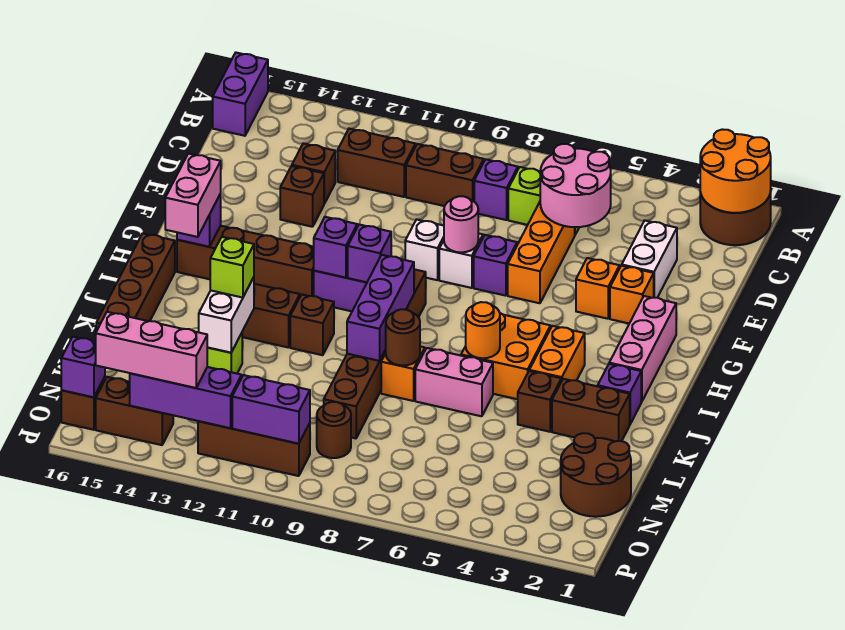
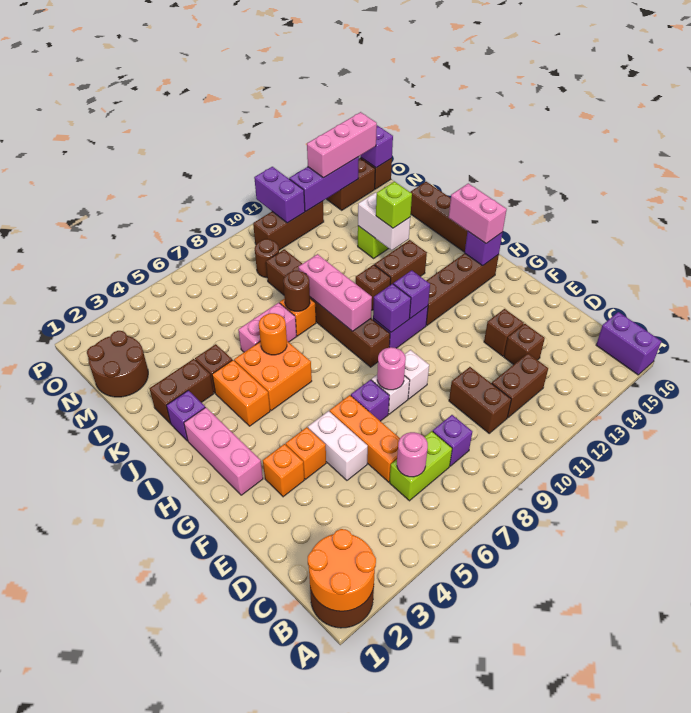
pink 2x2 round brick [540,144,611,227] -> pink 1x1 round brick [397,432,428,477]
brown 1x2 brick [406,144,484,206] -> brown 1x2 brick turned to [449,367,511,433]
white 1x2 brick [622,221,677,298] -> white 1x2 brick moved to [308,411,368,480]
purple 1x3 brick [347,255,414,361] -> pink 1x3 brick [299,254,372,331]
purple 1x2 brick [232,375,310,444] -> purple 1x2 brick turned to [254,167,305,223]

